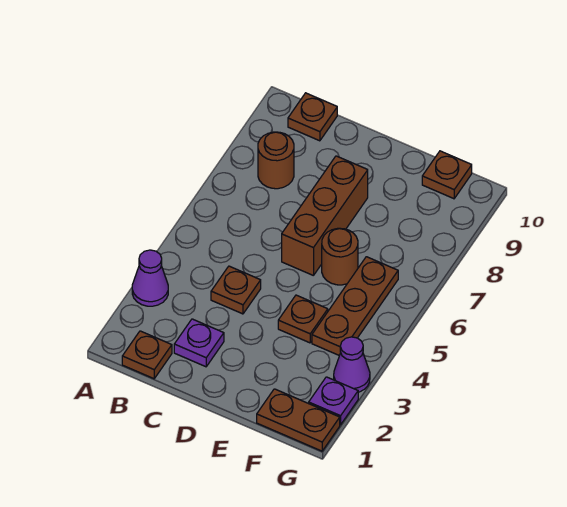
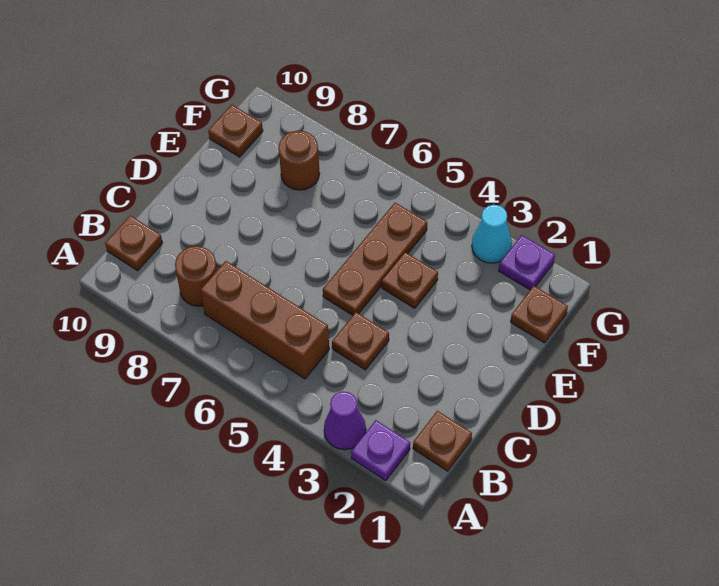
purple 1x1 plate [174,319,224,367] -> purple 1x1 plate moved to [351,420,410,481]
brown 1x3 brick [282,156,368,276] -> brown 1x3 brick moved to [201,261,329,379]
brown 1x1 round brick [322,228,358,285] -> brown 1x1 round brick moved to [279,131,320,190]
brown 1x2 plate [257,389,340,451] -> brown 1x1 plate [511,286,568,343]
brown 1x3 plate [312,257,398,356] -> brown 1x3 plate turned to [323,203,427,315]
purple 1x1 cone [334,337,370,392] -> cyan 1x1 cone [472,205,512,263]

